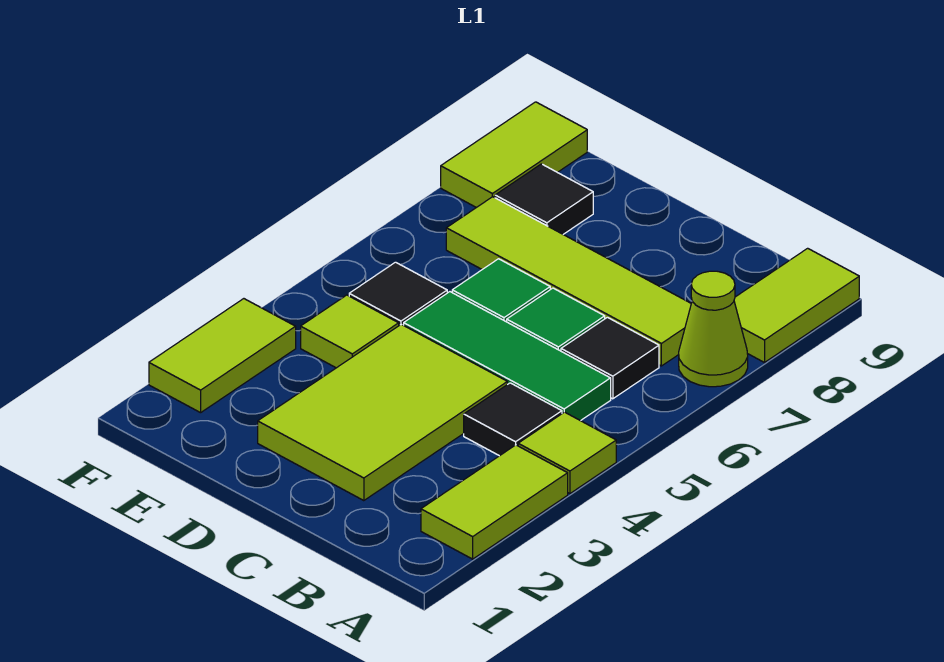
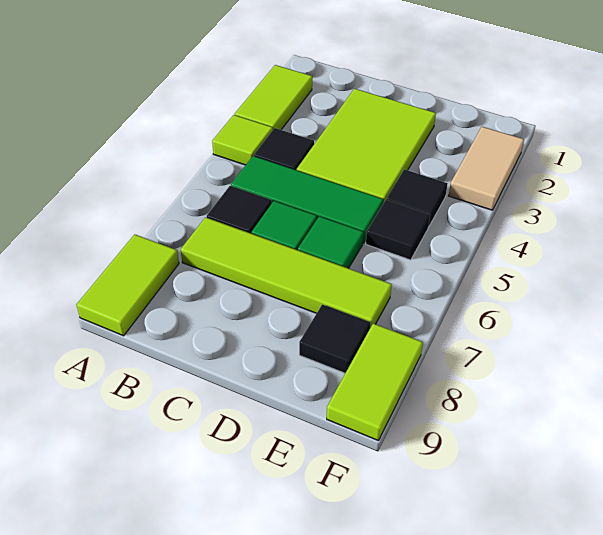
lime 1x1 cone [679,271,748,387] -> none
lime 1x1 tile [301,295,399,368] -> black 1x1 tile [386,169,448,226]
lime 1x2 tile [149,299,296,413] -> tan 1x2 tile [449,127,524,210]

